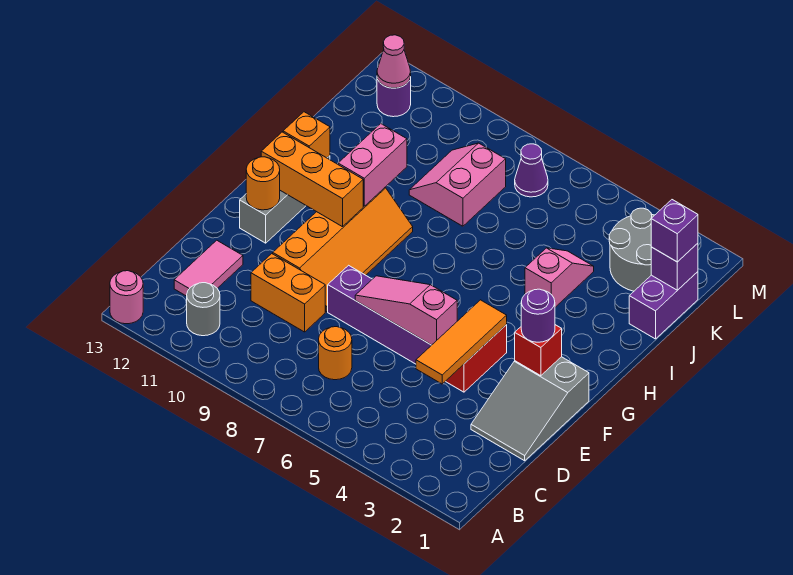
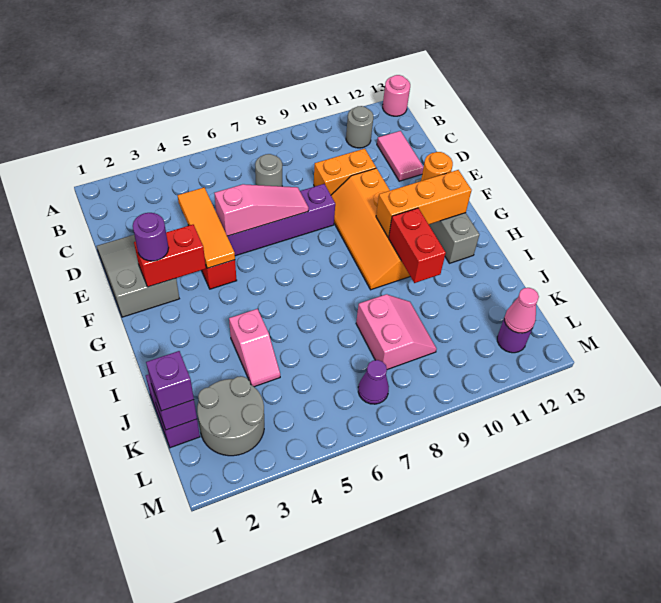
orange 1x1 round brick [319,327,352,380] -> grey 1x1 round brick [255,154,282,186]
red 1x1 brick [515,325,562,376] -> red 1x2 brick [134,225,206,287]
pink 1x2 brick [338,124,407,206] -> red 1x2 brick [389,208,446,283]
orange 1x1 brick [283,112,330,158] -> none

